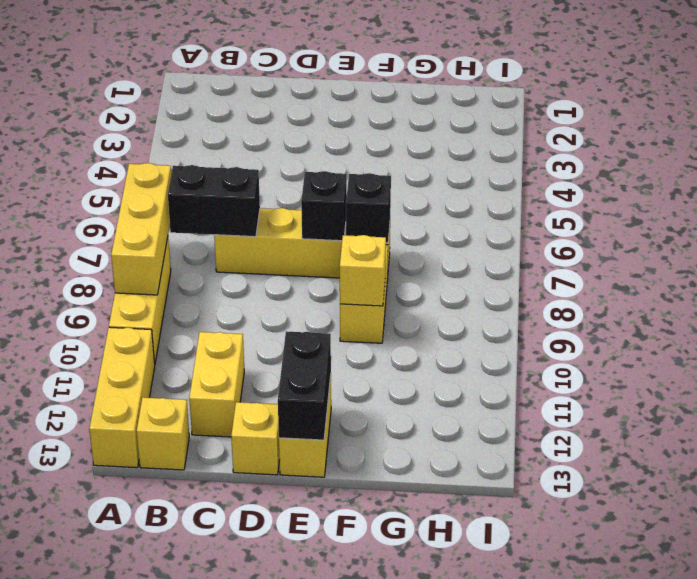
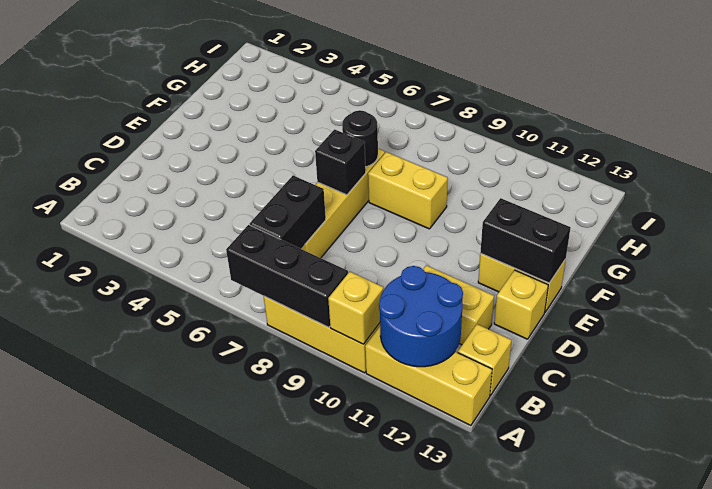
yellow 1x3 brick [111,163,171,295] -> black 1x3 brick [226,225,348,327]
none -> blue 2x2 round brick [379,266,463,367]
black 1x1 brick [346,173,391,243] -> black 1x1 round brick [342,110,378,167]
yellow 1x1 brick [340,235,386,306] -> yellow 1x1 brick moved to [328,272,383,344]

